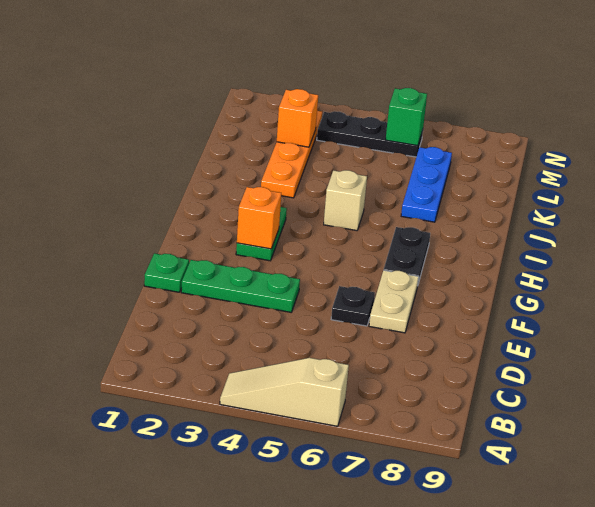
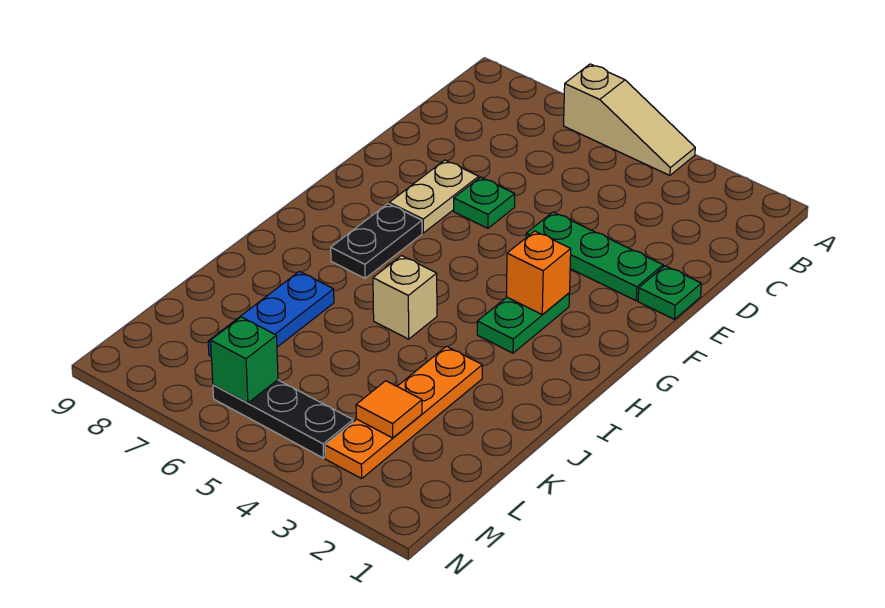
black 1x1 plate [331,286,375,326] -> green 1x1 plate [454,177,515,228]
orange 1x1 brick [277,89,318,147] -> orange 1x1 tile [356,381,422,438]

